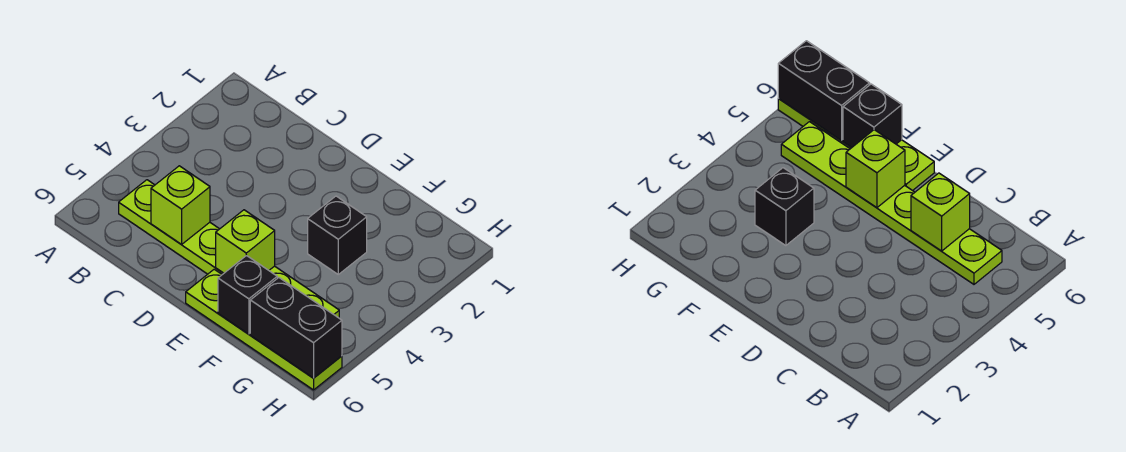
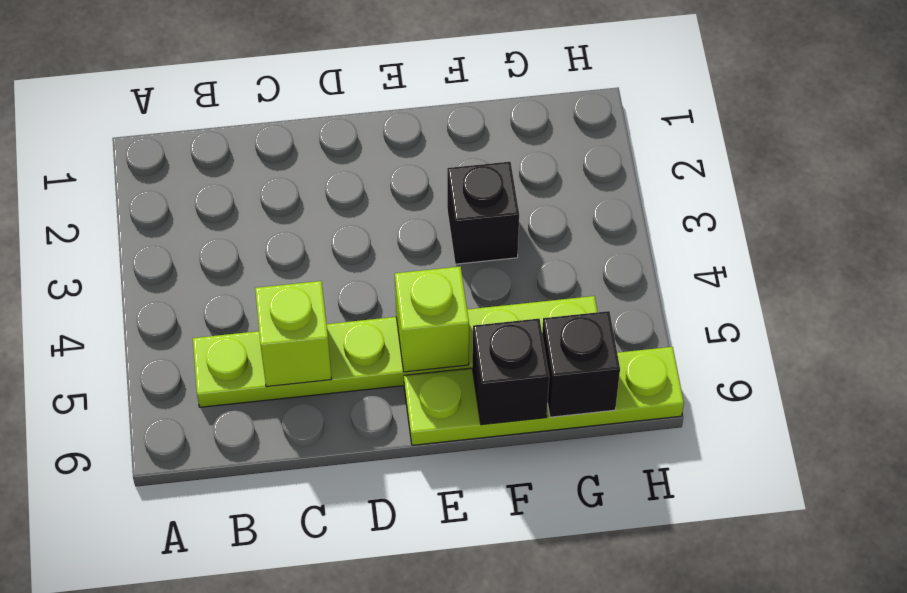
black 1x2 brick [250,278,342,378] -> black 1x1 brick [542,311,620,417]

